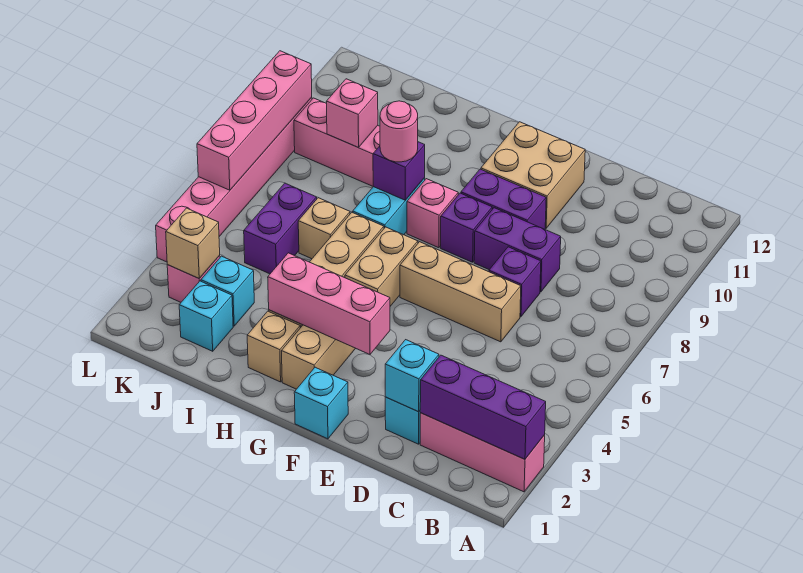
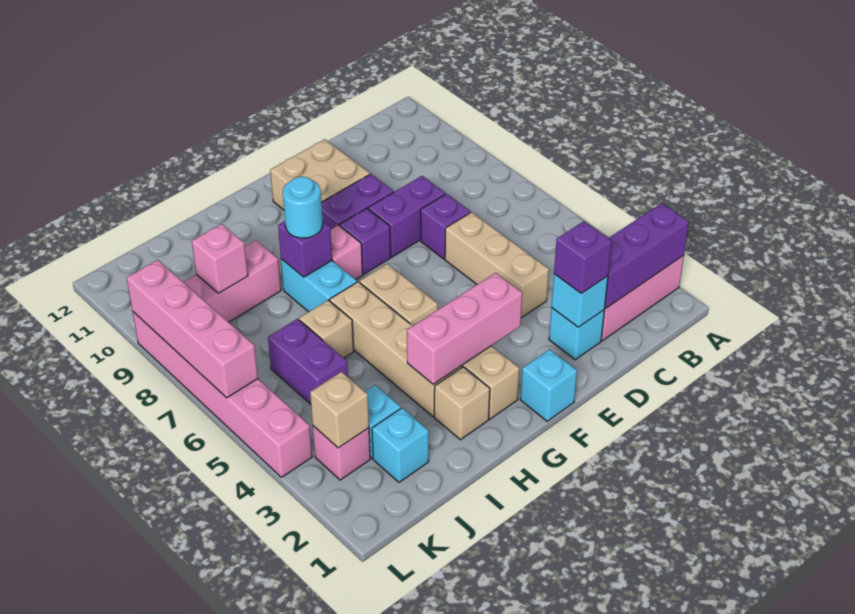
none -> purple 1x1 brick [554,221,612,293]
tan 1x3 brick [400,242,521,342] -> tan 1x3 brick turned to [445,212,549,318]
pink 1x1 round brick [380,101,418,162] -> cyan 1x1 round brick [283,177,323,238]

